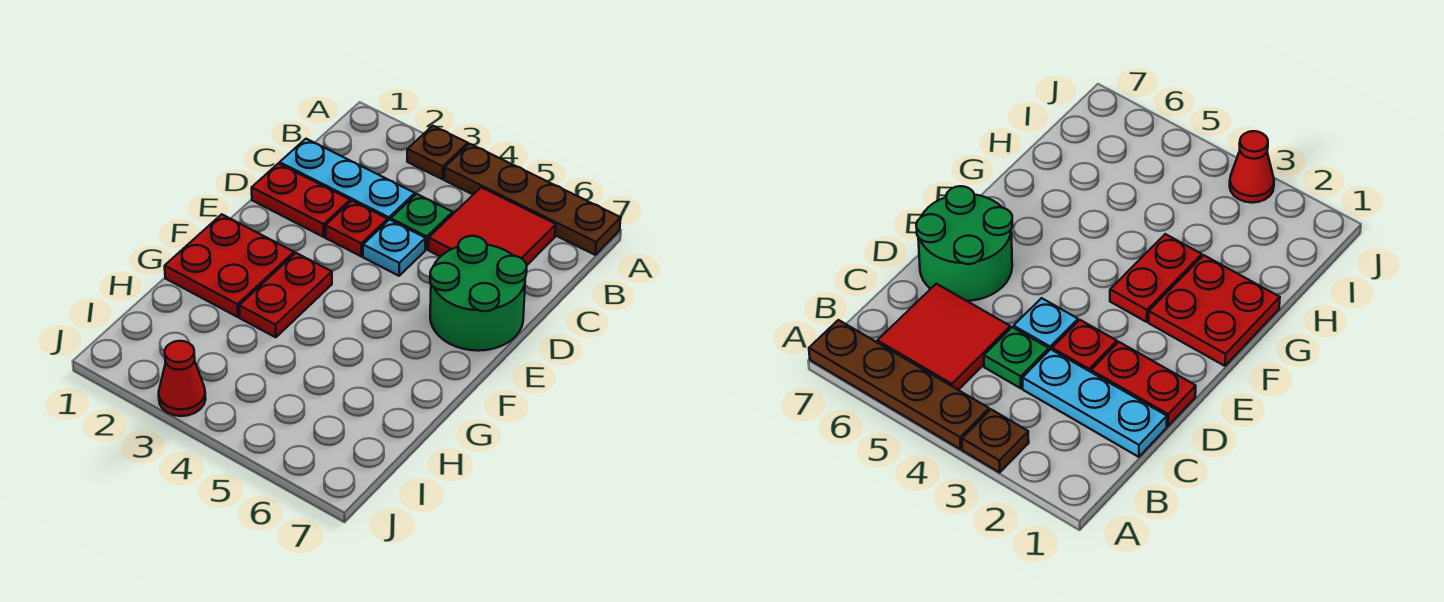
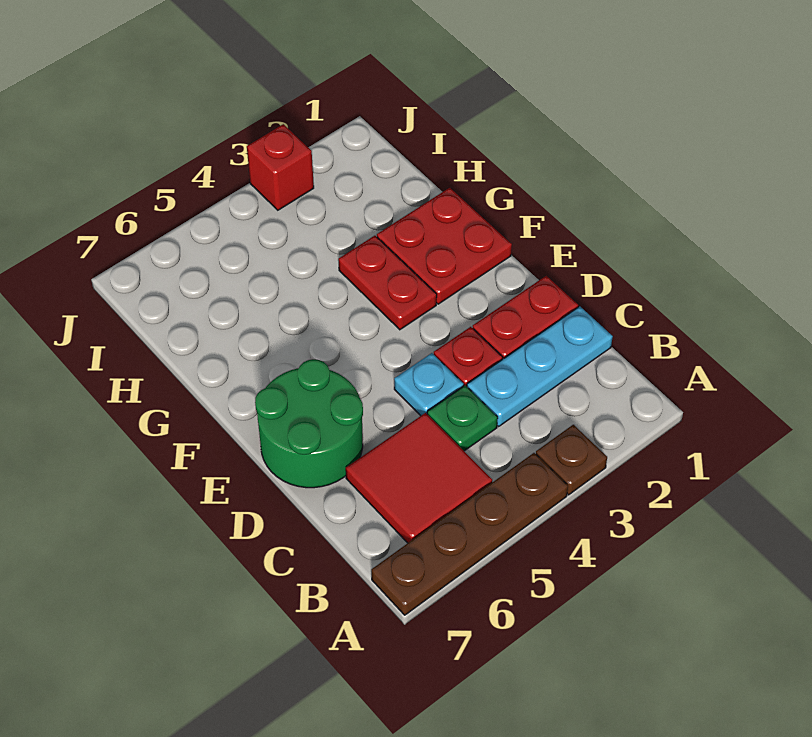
red 1x1 cone [159,341,206,416] -> red 1x1 brick [247,124,314,210]

